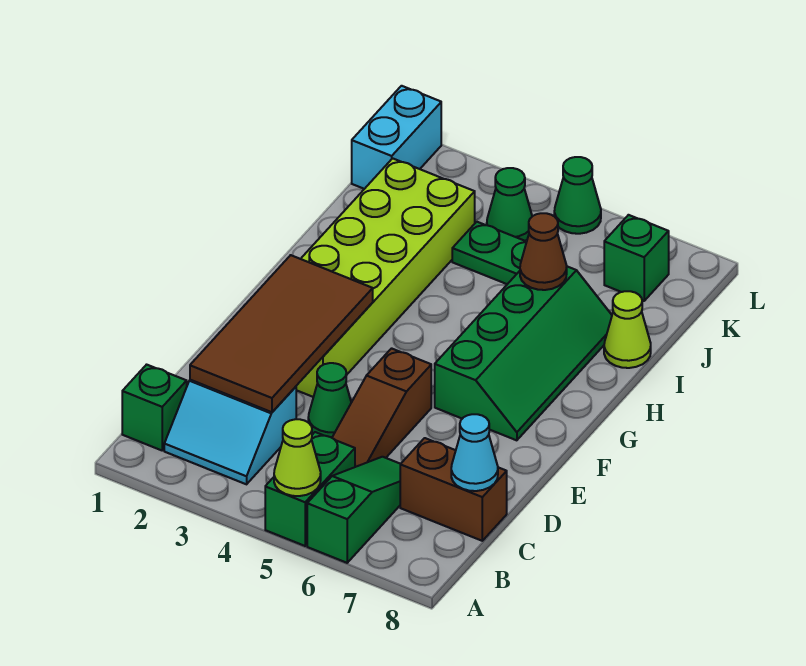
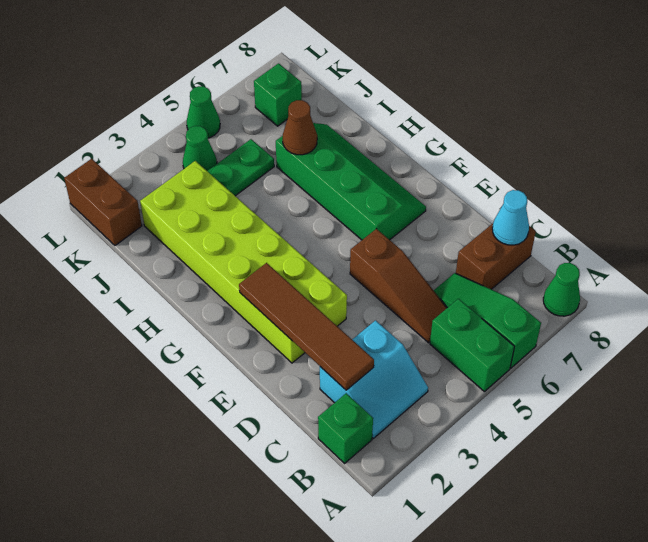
lime 1x1 cone [274,419,321,496] -> none
brown 2x4 tile [190,255,373,412] -> brown 1x4 tile [239,263,374,390]
green 1x1 cone [308,363,351,438] -> green 1x1 cone moved to [543,263,580,316]
lime 1x1 cone [604,291,651,368] -> none
cyan 1x2 brick [352,86,441,189] -> brown 1x2 brick [64,159,142,245]

